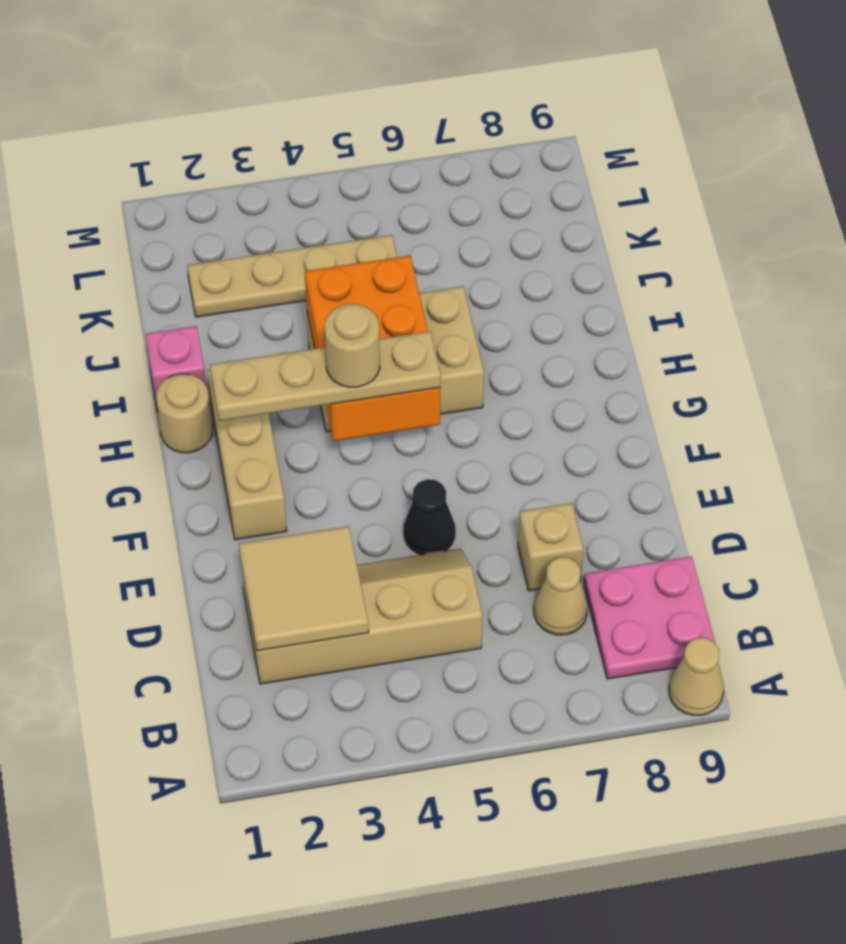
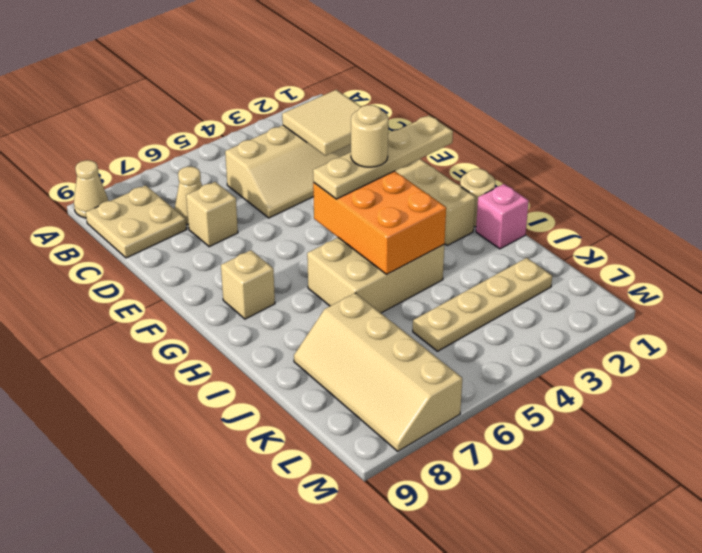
pink 2x2 plate [584,556,715,679] -> tan 2x2 plate [86,185,187,258]
black 1x1 cone [403,479,456,555] -> none
none -> tan 1x1 brick [221,250,275,319]
none -> tan 2x4 slope [294,293,462,451]

